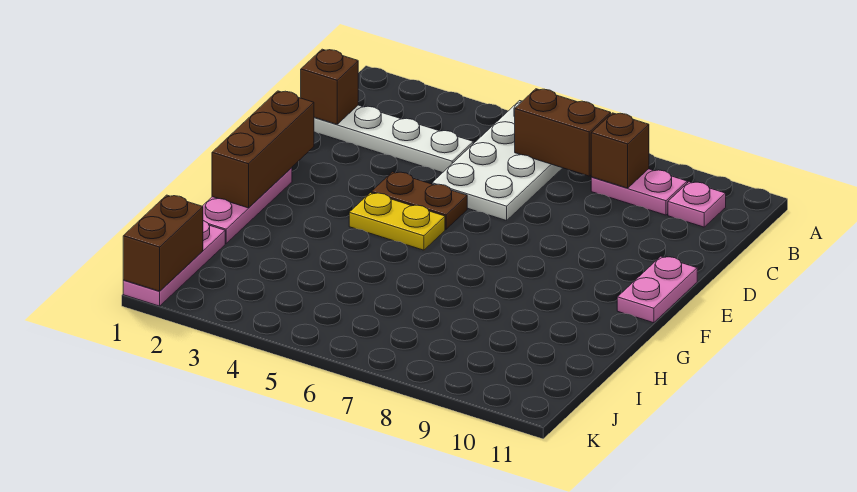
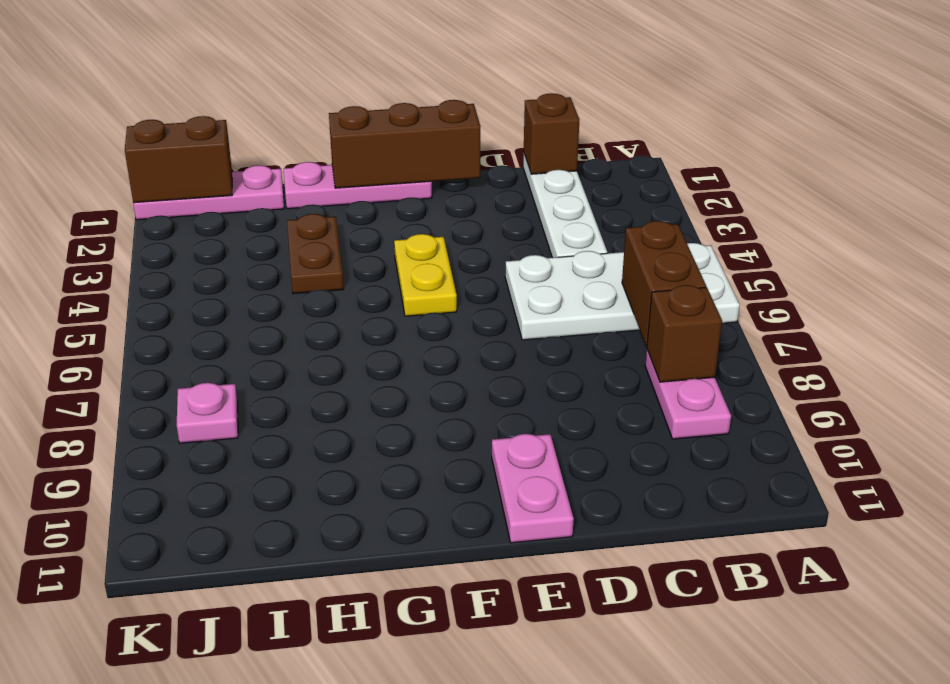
pink 1x1 plate [668,182,726,227] -> pink 1x1 plate moved to [177,383,238,443]
brown 1x2 plate [371,172,467,229] -> brown 1x2 plate moved to [287,214,344,294]
pink 1x2 plate [617,256,697,323] -> pink 1x2 plate turned to [492,434,574,543]

